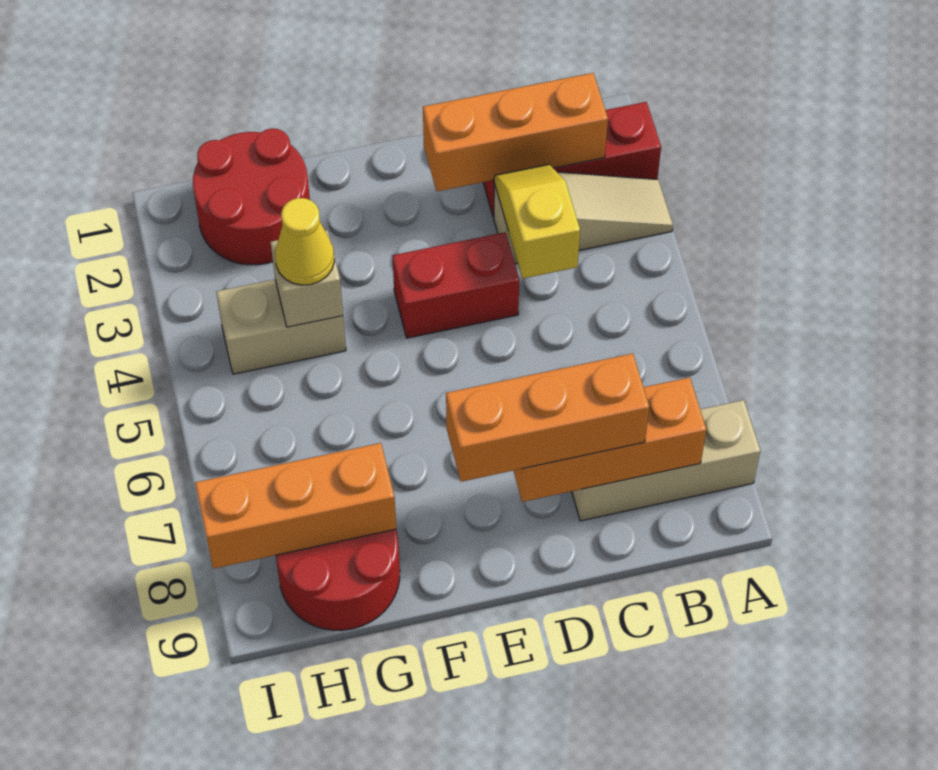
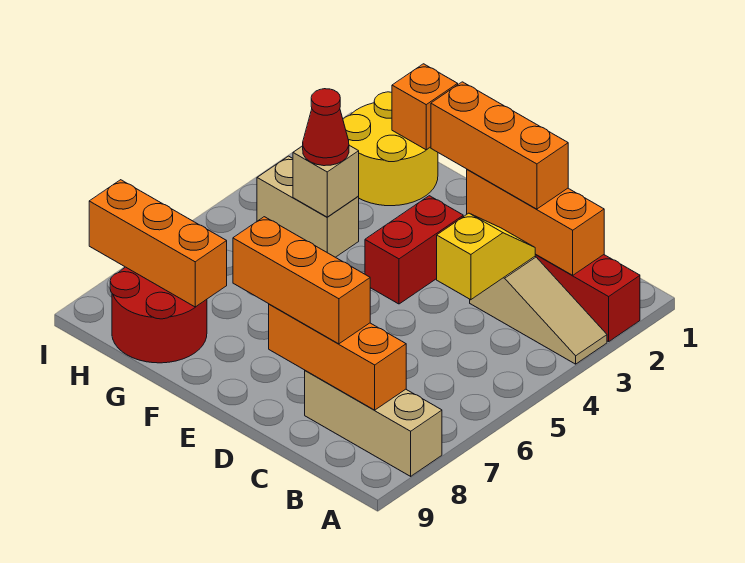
none -> orange 1x3 brick [431,82,568,209]
red 1x2 brick [393,232,519,338] -> red 1x2 brick turned to [365,196,463,304]
red 2x2 round brick [193,129,310,265] -> yellow 2x2 round brick [343,92,438,206]
none -> orange 1x1 brick [392,64,458,150]
yellow 1x1 cone [275,198,334,285] -> red 1x1 cone [303,89,349,166]

